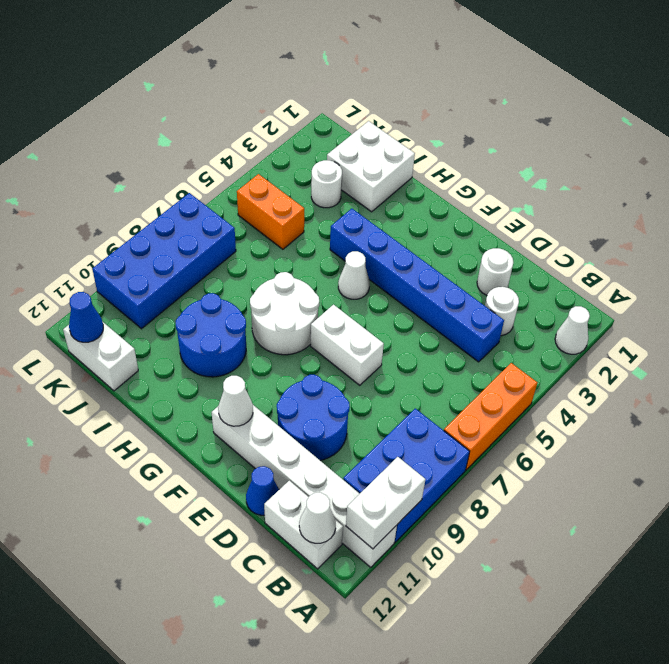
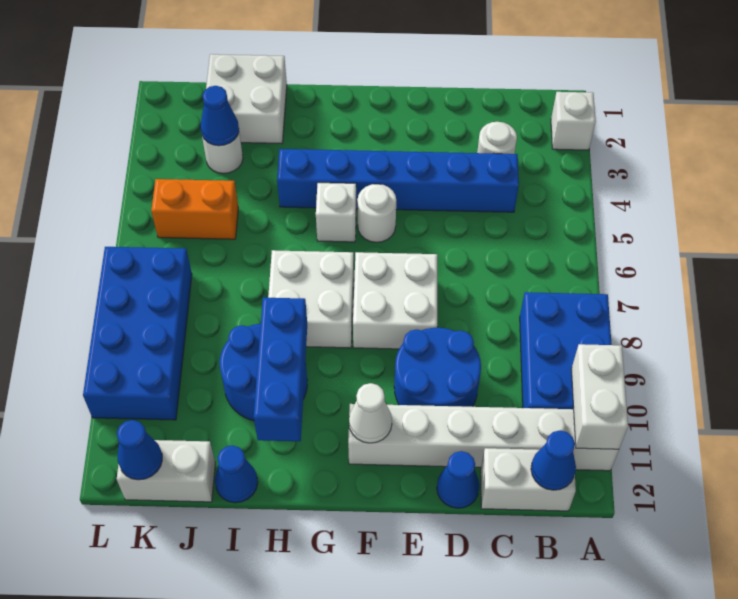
white 1x1 cone [555,306,590,354] -> white 1x1 brick [551,92,596,150]
orange 1x3 brick [444,363,538,470] -> none
white 1x1 cone [299,493,336,543] -> blue 1x1 cone [531,430,576,490]
white 1x1 round brick [477,248,513,295] -> white 1x1 round brick moved to [357,184,396,242]
white 1x2 brick [311,305,384,385] -> white 2x2 brick [353,252,437,349]
white 1x1 cone [338,251,370,299] -> white 1x1 brick [316,183,357,242]
white 2x2 round brick [250,272,319,355] -> white 2x2 brick [268,250,354,348]
none -> blue 1x3 brick [254,298,307,441]
none -> blue 1x1 cone [215,445,258,503]
none -> blue 1x1 cone [201,86,239,146]

